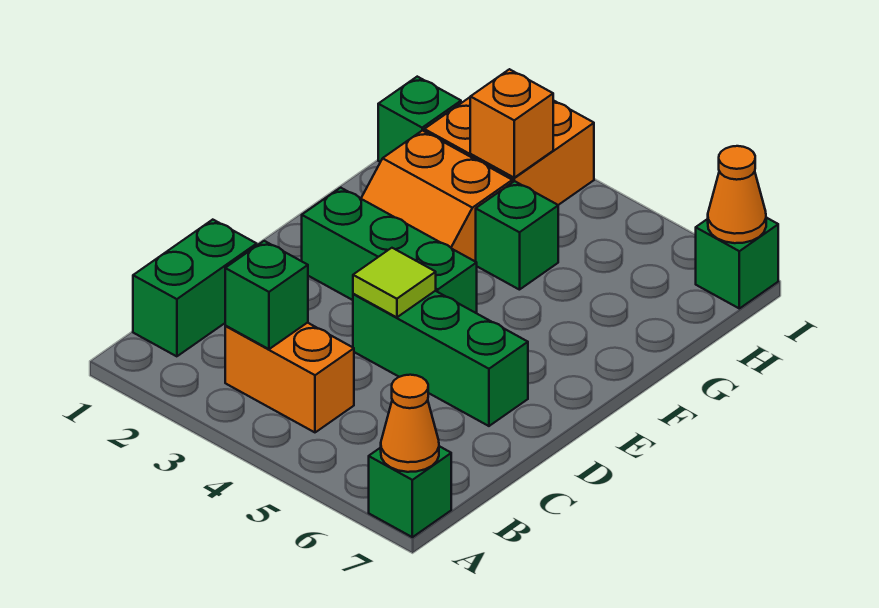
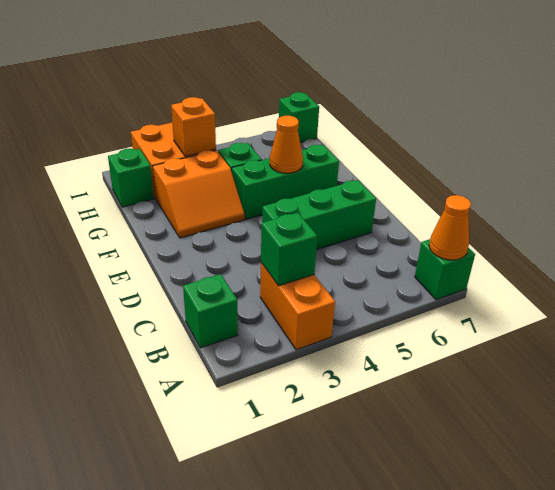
green 1x2 brick [133,220,257,356] -> green 1x1 brick [183,274,238,348]
orange 1x2 brick [225,323,354,432] -> orange 1x2 brick turned to [260,263,335,350]
lime 1x1 tile [353,248,436,317] -> none
green 1x3 brick [302,188,477,313] -> green 1x3 brick moved to [232,145,339,219]
orange 1x1 cone [708,146,766,243] -> orange 1x1 cone moved to [270,116,303,173]

